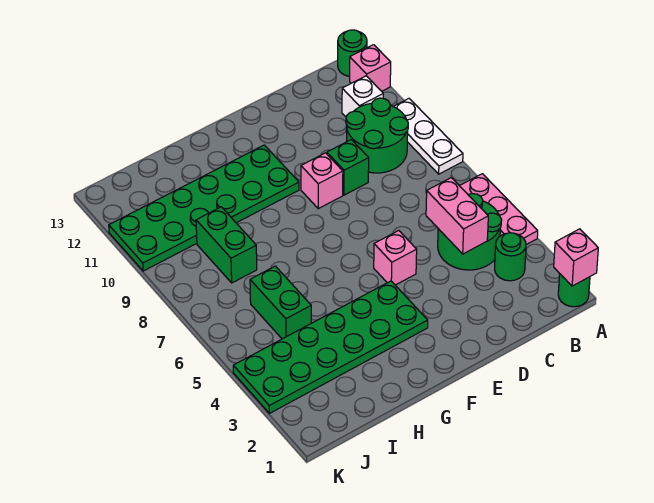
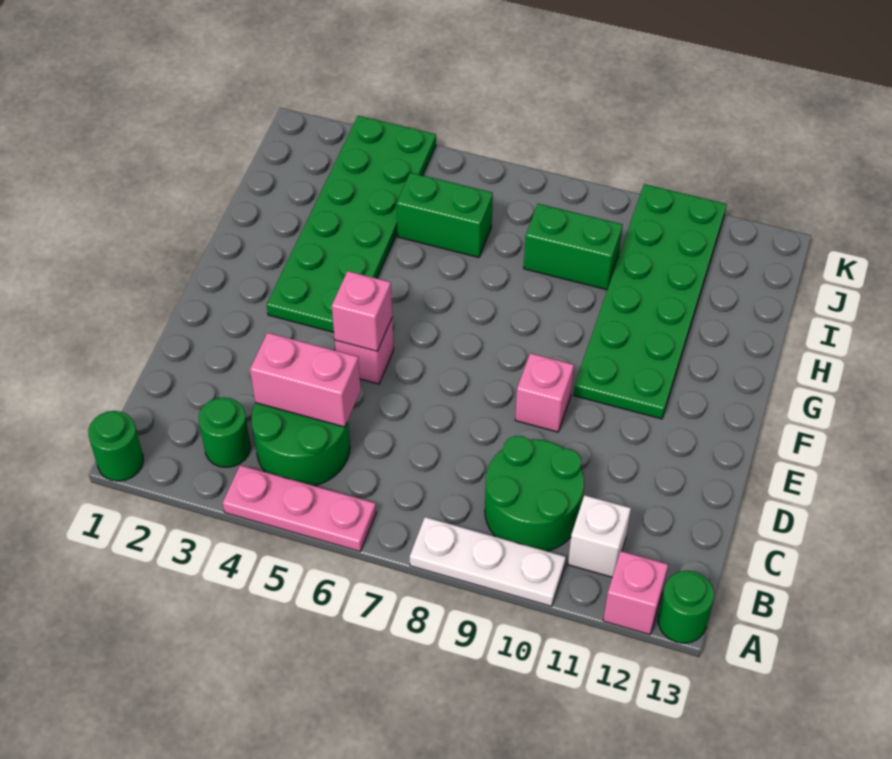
pink 1x1 brick [554,229,598,286] -> pink 1x1 brick moved to [332,271,392,351]
green 1x1 brick [327,140,369,195] -> none

